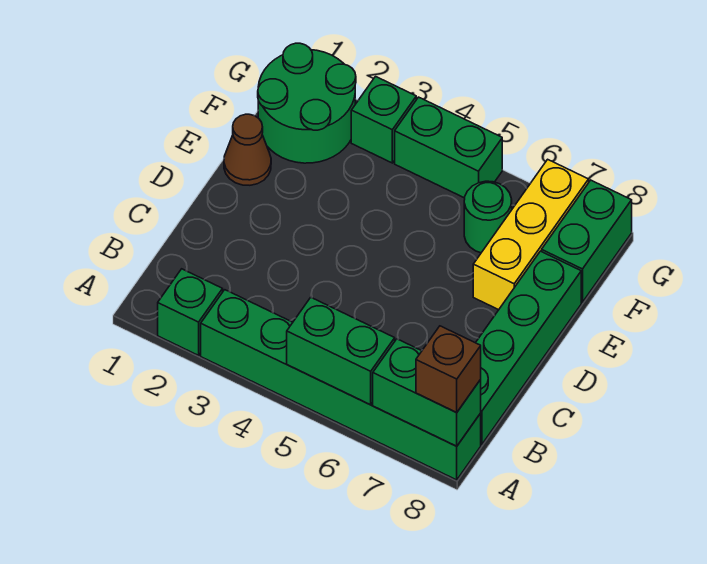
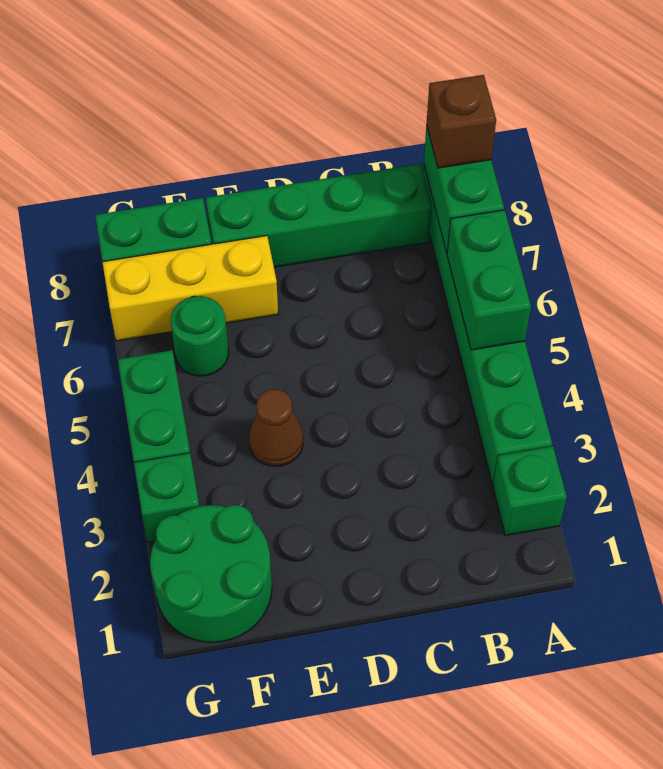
brown 1x1 cone [224,114,271,185] -> brown 1x1 cone moved to [249,389,303,466]

